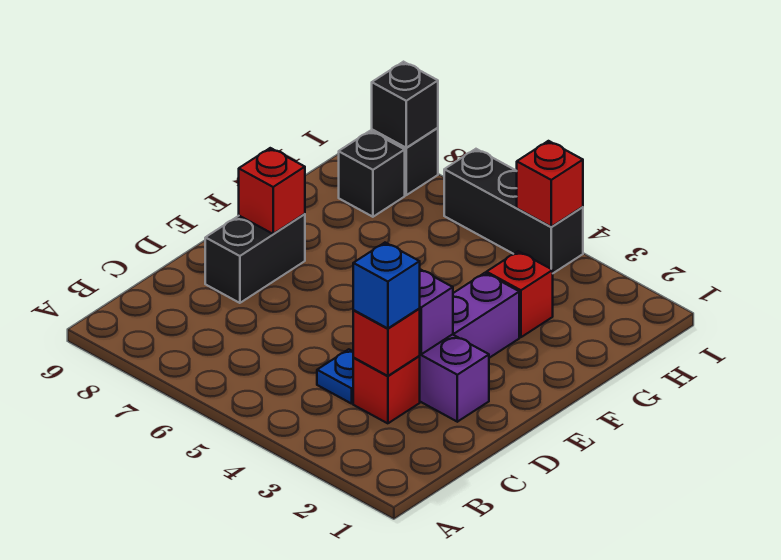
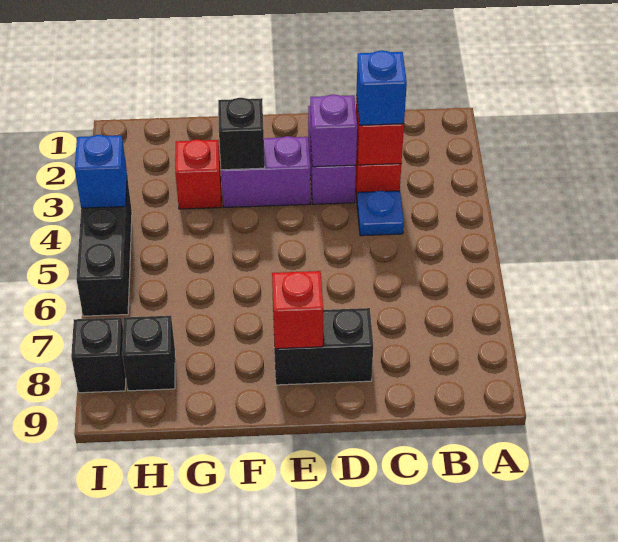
red 1x1 brick [517,141,583,227] -> blue 1x1 brick [75,135,127,208]
black 1x1 brick [372,62,438,148] -> black 1x1 brick moved to [218,98,265,170]

